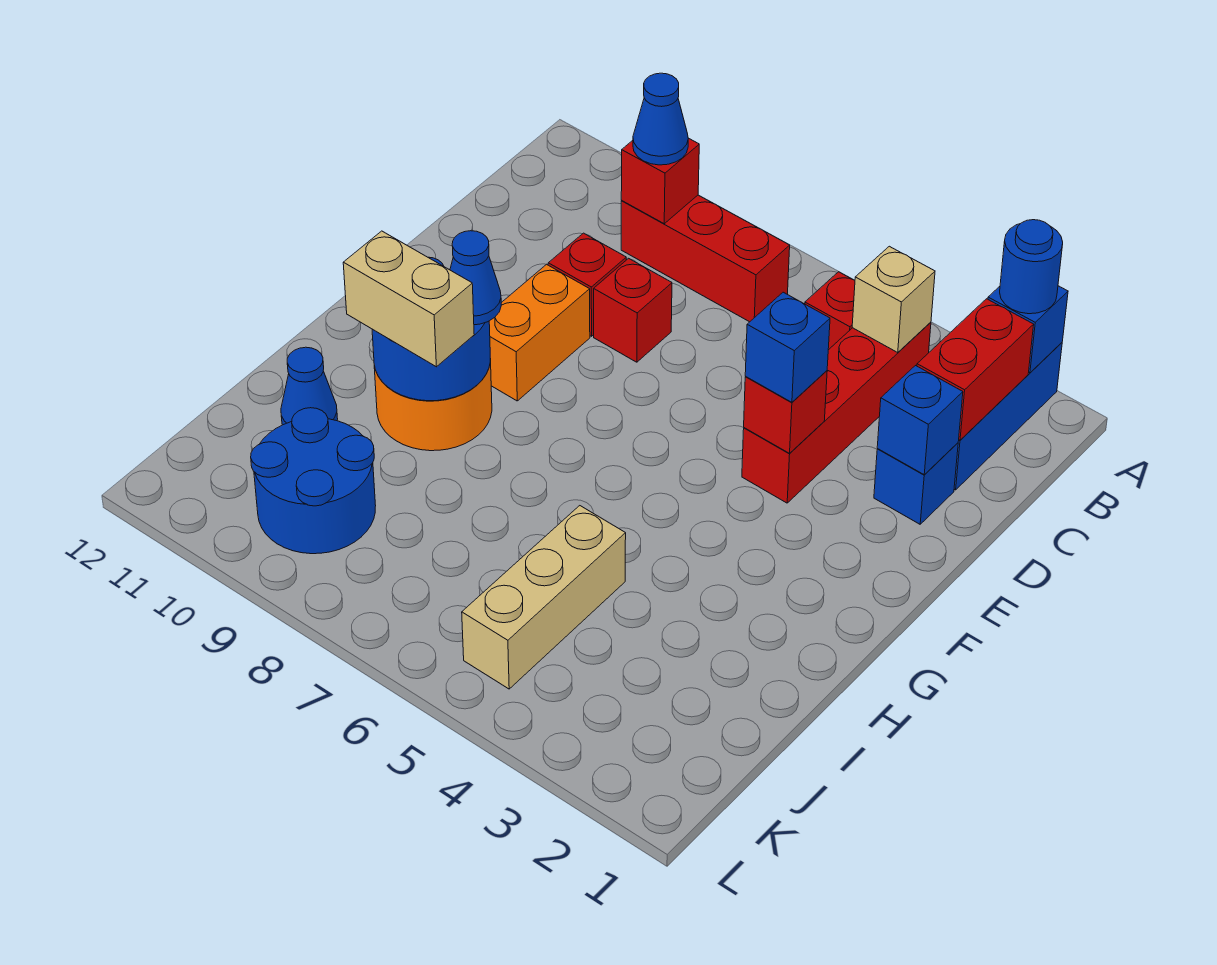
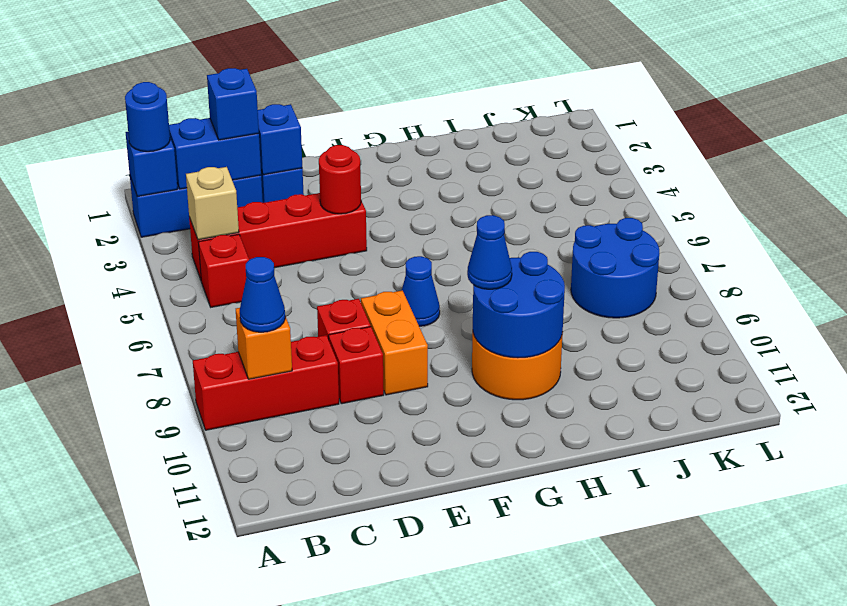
red 1x2 brick [917,299,1034,440] -> blue 1x2 brick [169,118,261,189]
red 1x3 brick [621,195,790,322] -> red 1x3 brick turned to [193,335,339,430]
red 1x1 brick [621,138,699,224] -> orange 1x1 brick [236,308,292,379]
red 1x1 brick [744,371,827,453] -> red 1x1 round brick [319,145,361,214]
blue 1x1 brick [745,292,830,402] -> blue 1x1 brick moved to [207,68,259,140]
orange 1x2 brick [489,264,590,401] -> orange 1x2 brick turned to [361,291,428,395]
tan 1x2 brick [343,231,474,367] -> none
tan 1x3 brick [462,506,626,689] -> none
blue 1x1 cone [281,347,338,425] -> blue 1x1 cone moved to [402,256,440,326]
blue 2x2 round brick [251,408,376,554] -> blue 2x2 round brick moved to [571,218,659,318]

